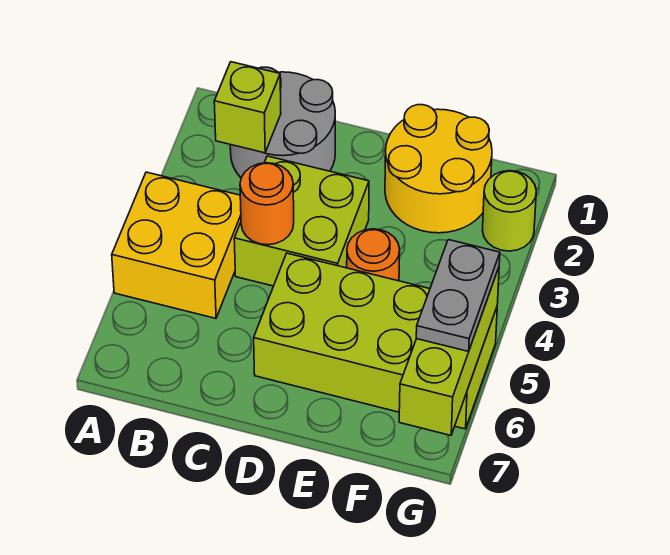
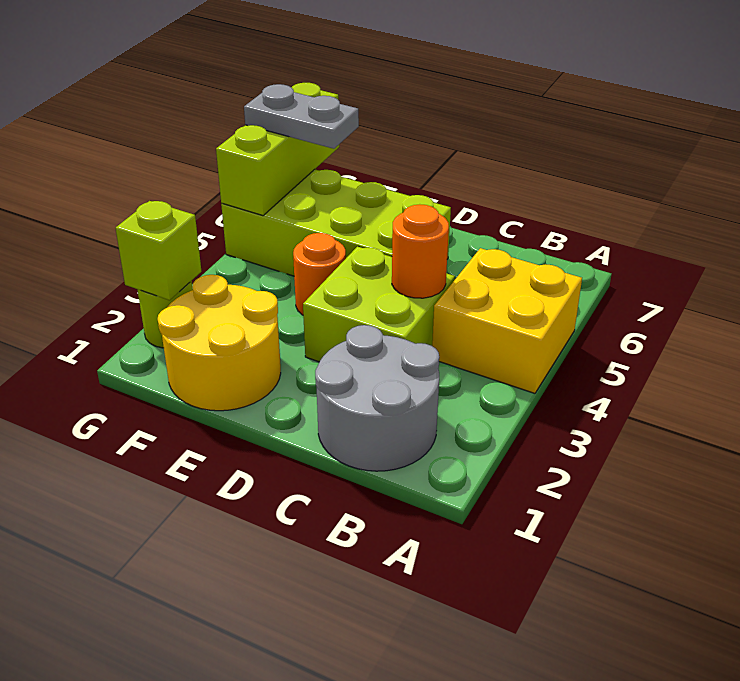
lime 1x1 brick [214,62,281,153] -> lime 1x1 brick moved to [116,201,201,300]
grey 1x2 plate [416,240,500,351] -> grey 1x2 plate turned to [244,84,359,149]

